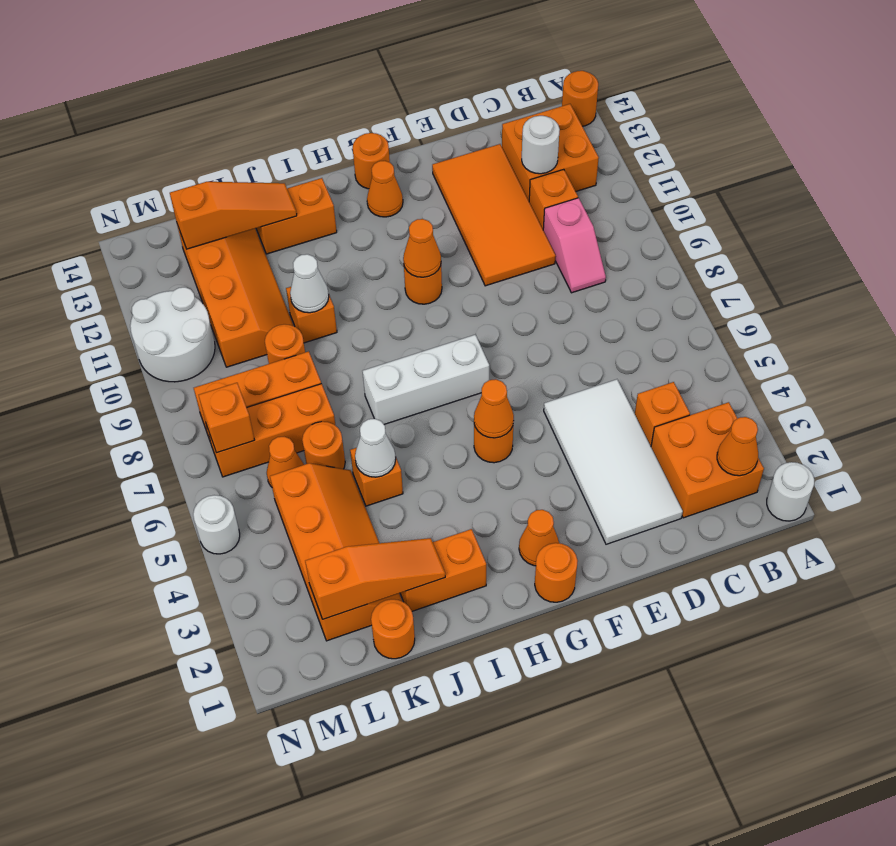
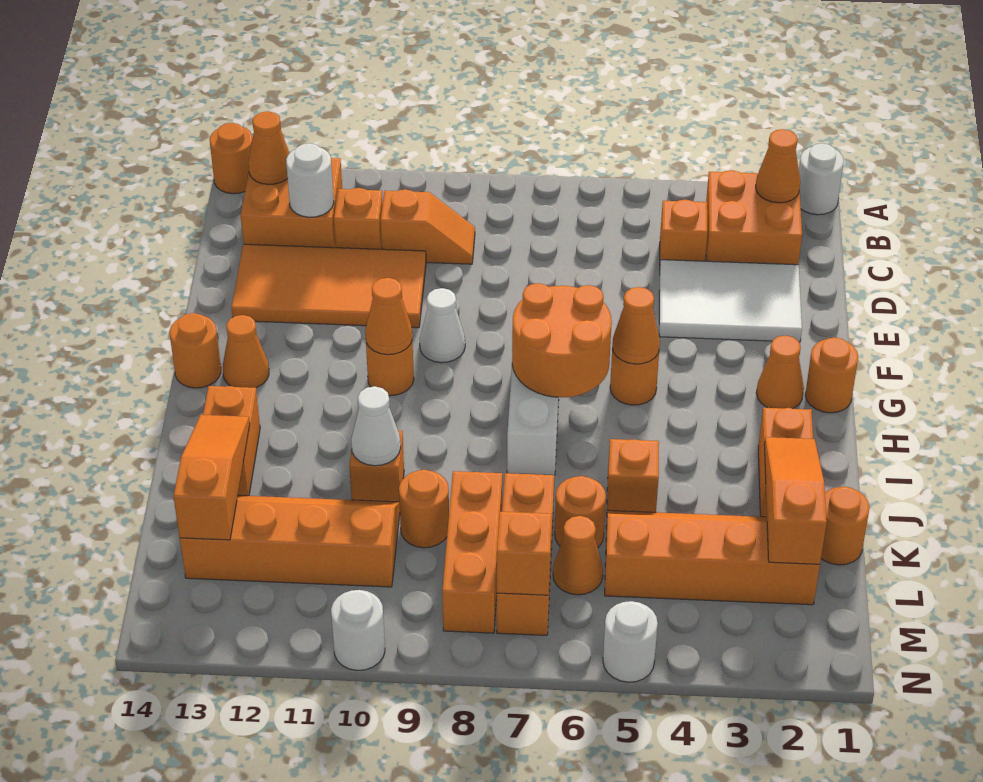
none -> orange 1x1 cone [248,111,289,184]
pink 1x2 slope [543,198,606,293] -> orange 1x2 slope [381,189,475,264]
white 2x4 tile [544,379,683,544] -> white 2x3 tile [659,260,802,342]
none -> orange 2x2 round brick [512,283,612,397]
white 1x1 cone [355,419,396,477] -> white 1x1 cone moved to [420,288,465,363]
white 2x2 round brick [130,287,215,382] -> white 1x1 round brick [331,590,385,671]

